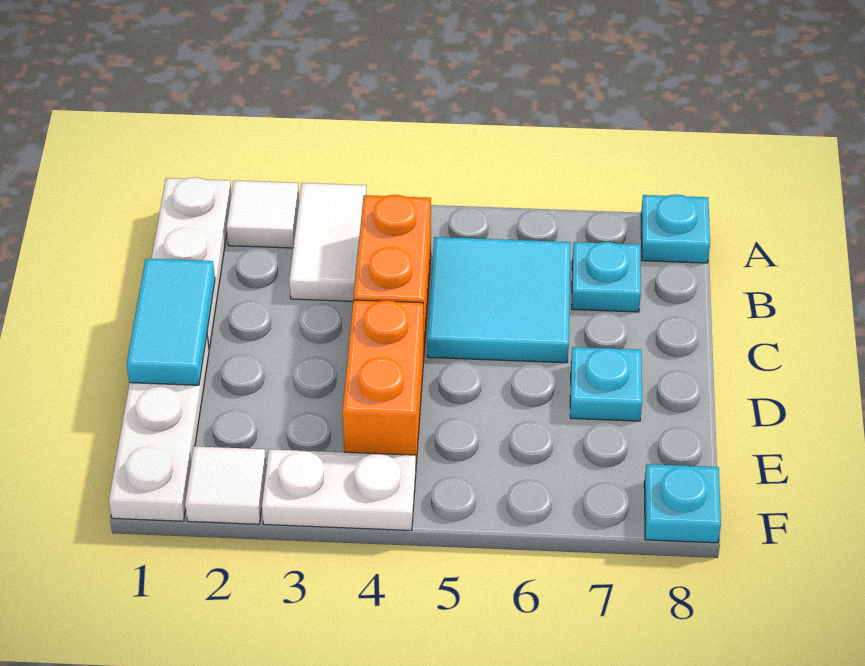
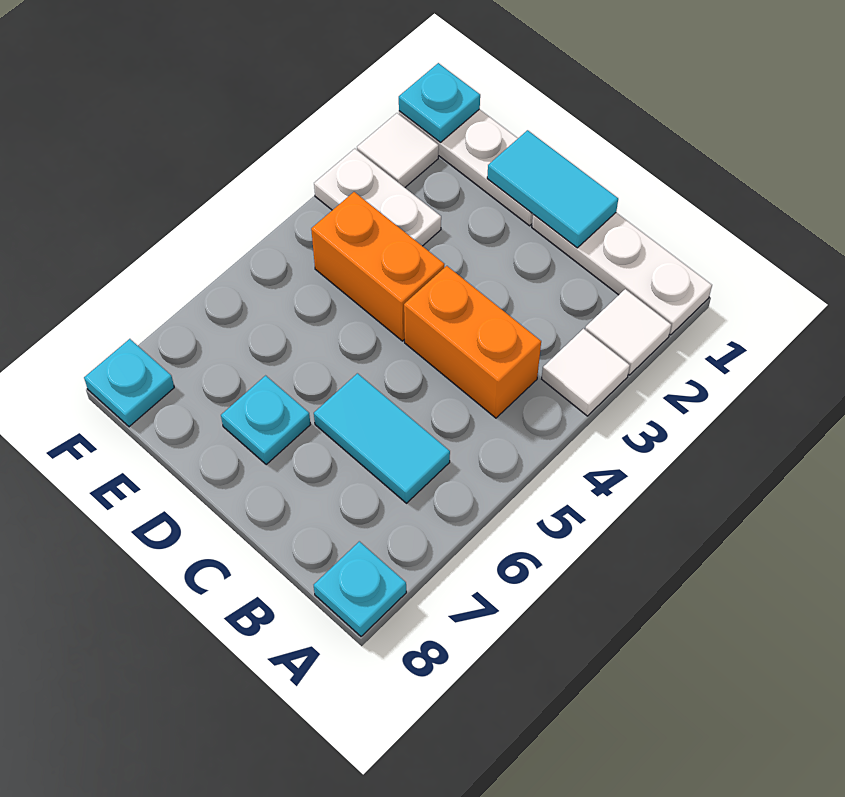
white 1x2 tile [289,183,366,301] -> white 1x1 tile [542,329,630,416]
cyan 2x2 tile [427,237,570,363] -> cyan 1x2 tile [314,373,450,503]
cyan 1x1 plate [572,242,641,312] -> cyan 1x1 plate moved to [399,63,480,142]
white 1x2 plate [262,449,416,530] -> white 1x2 plate turned to [314,149,441,246]

